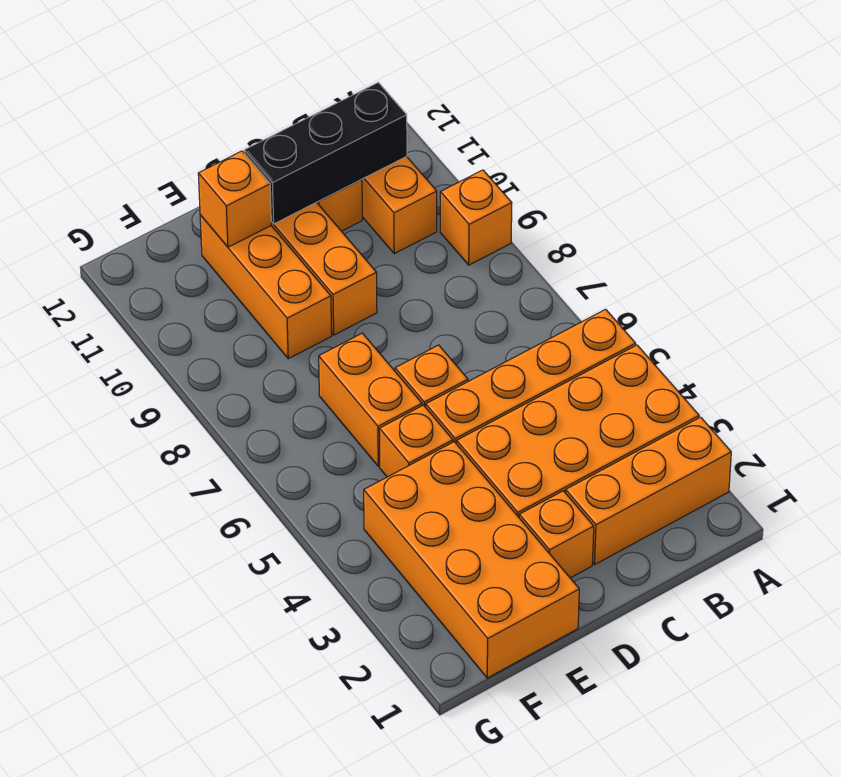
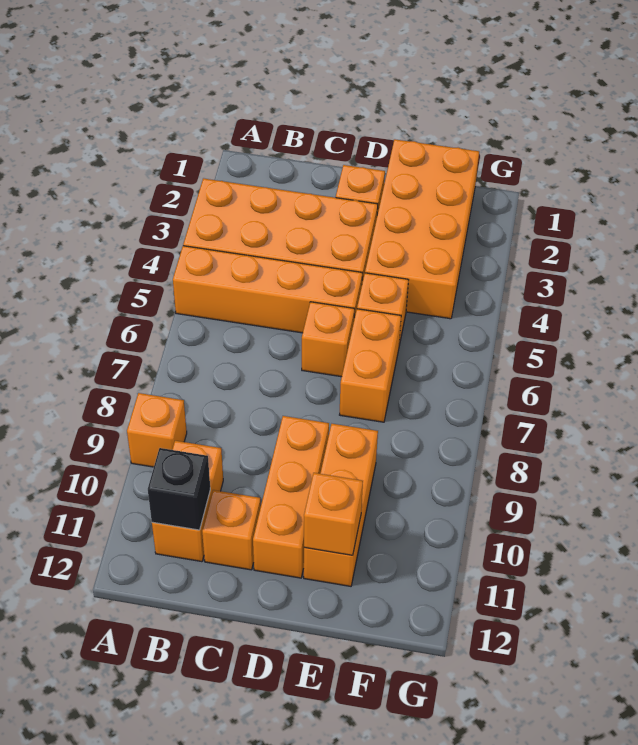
orange 1x3 brick [566,417,731,564] -> none
black 1x3 brick [244,82,407,224] -> black 1x1 brick [148,448,210,530]

